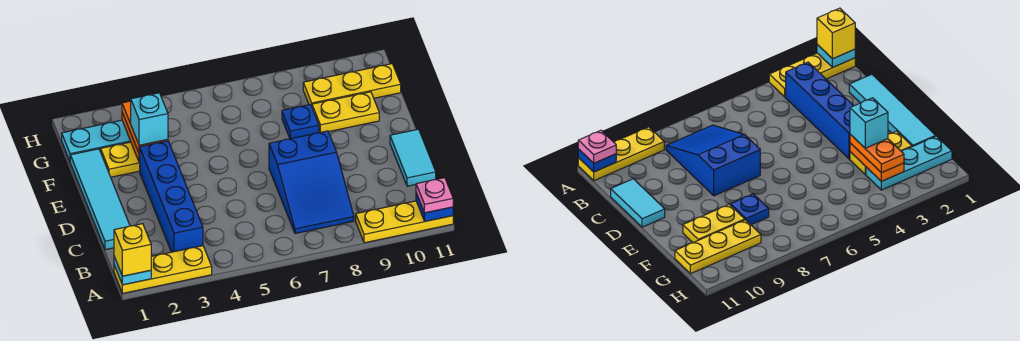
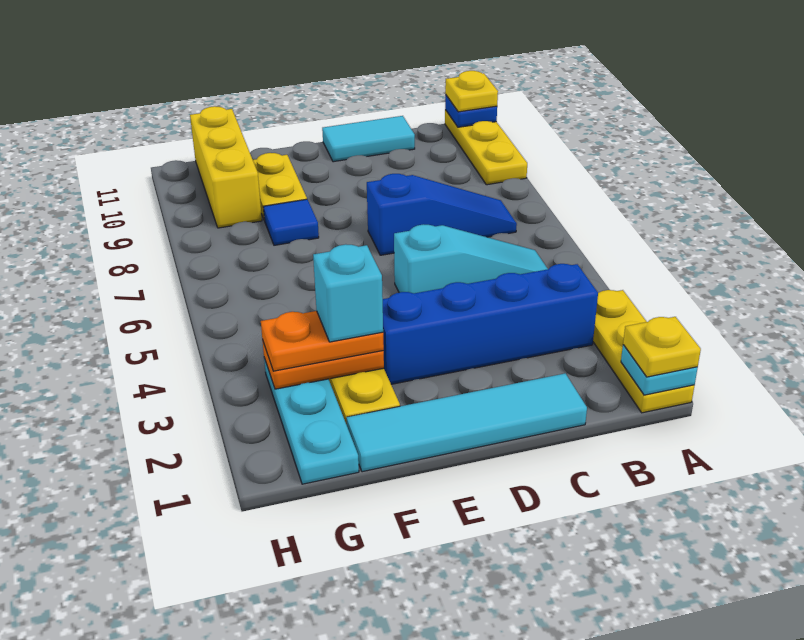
yellow 1x1 brick [114,224,151,276] -> yellow 1x1 plate [623,317,701,377]
pink 1x1 plate [416,178,453,213] -> yellow 1x1 plate [445,71,498,112]
none -> cyan 1x3 slope [394,224,548,293]
blue 2x3 slope [269,131,354,233] -> blue 1x3 slope [367,174,517,255]
blue 1x1 plate [282,105,319,139] -> blue 1x1 tile [263,199,319,245]
yellow 1x3 plate [303,64,401,106] -> yellow 1x3 brick [190,106,262,228]

